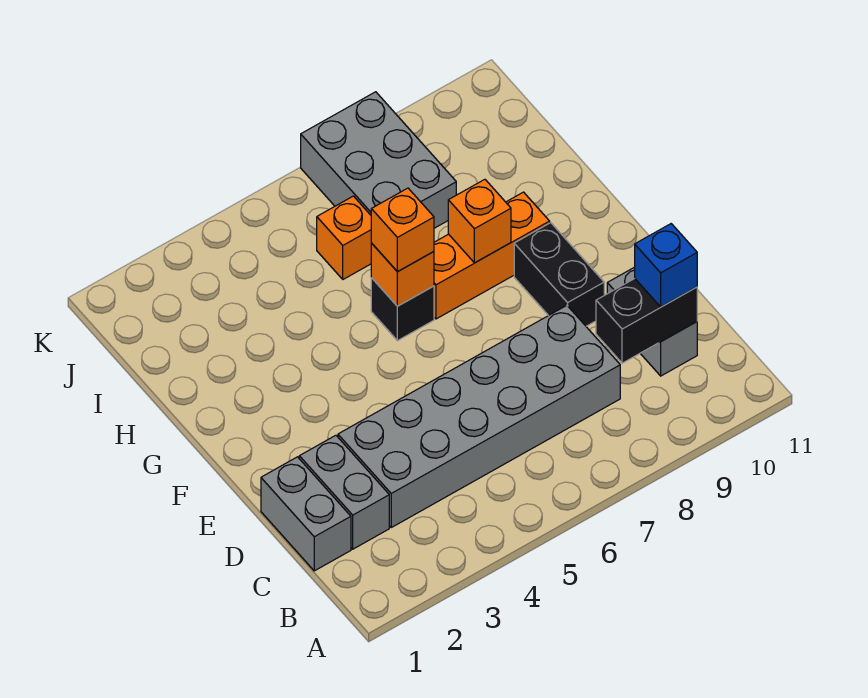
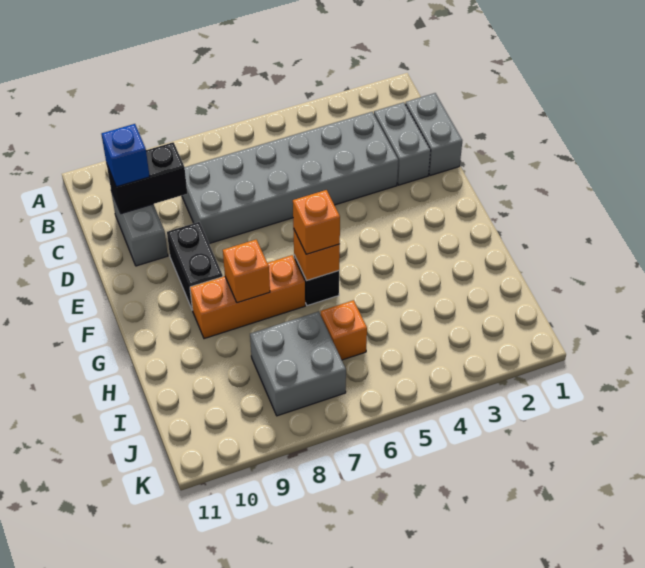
grey 2x3 brick [301,92,456,228] -> grey 2x2 brick [250,312,346,416]

